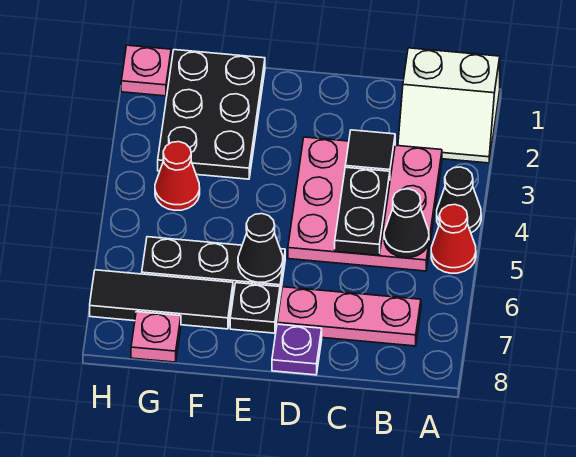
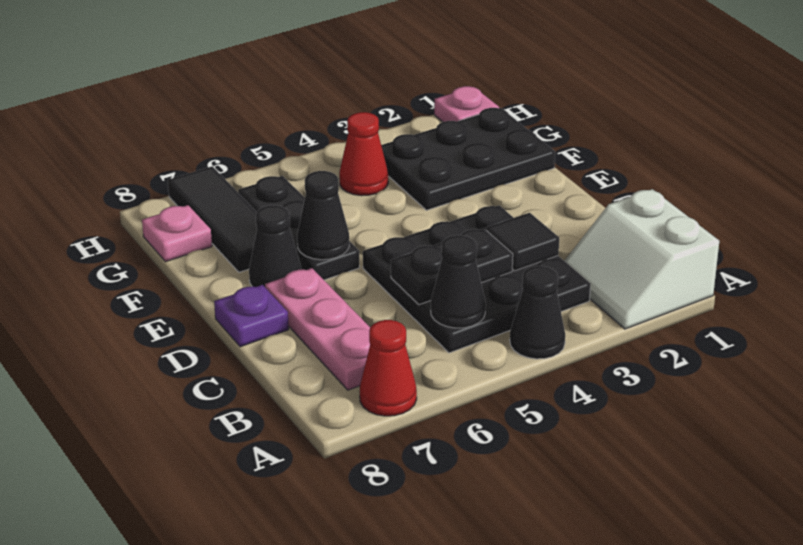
red 1x1 cone [431,205,476,273] -> red 1x1 cone moved to [360,320,417,416]
pink 3x3 plate [288,137,442,271] -> black 3x3 plate [363,205,591,353]
black 1x1 plate [230,283,280,333] -> black 1x1 cone [249,205,301,287]

